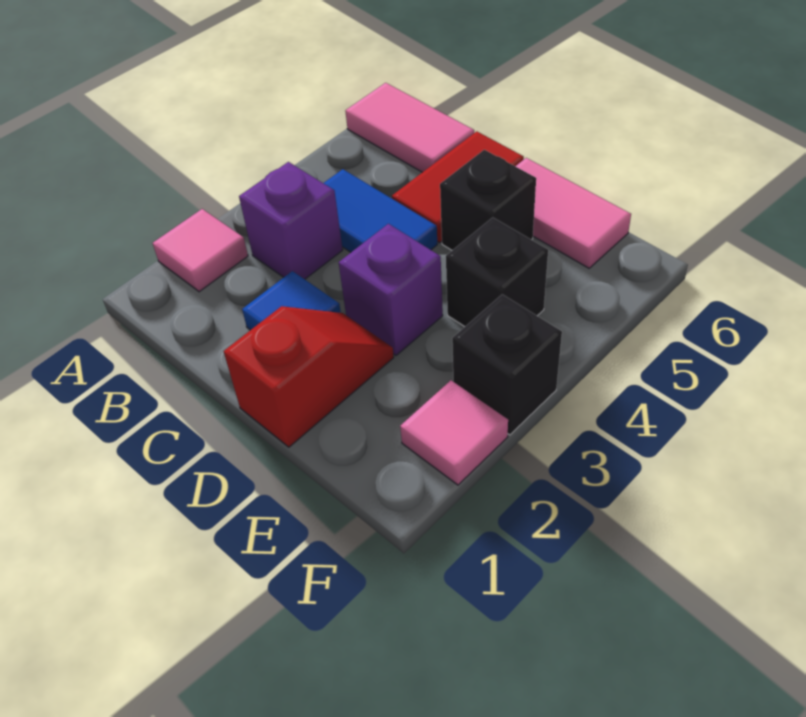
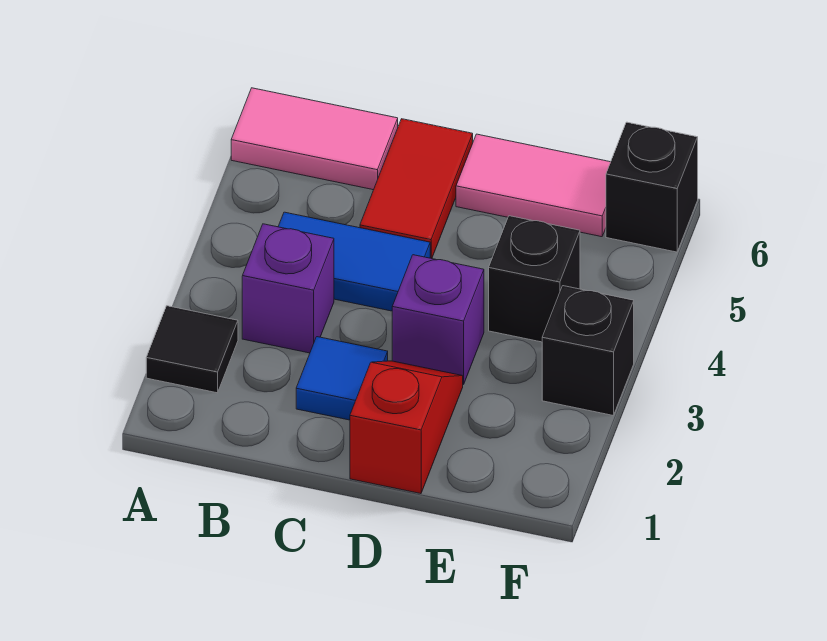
pink 1x1 tile [153,209,248,292] -> black 1x1 tile [146,306,238,393]
black 1x1 brick [440,150,536,250] -> black 1x1 brick moved to [606,122,698,252]
pink 1x1 tile [400,380,508,485] -> none

